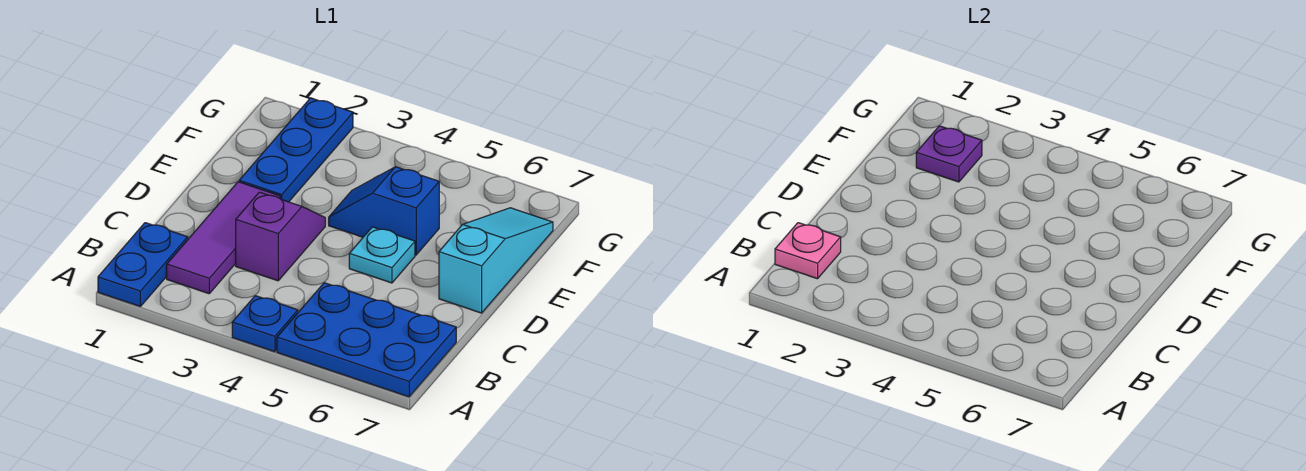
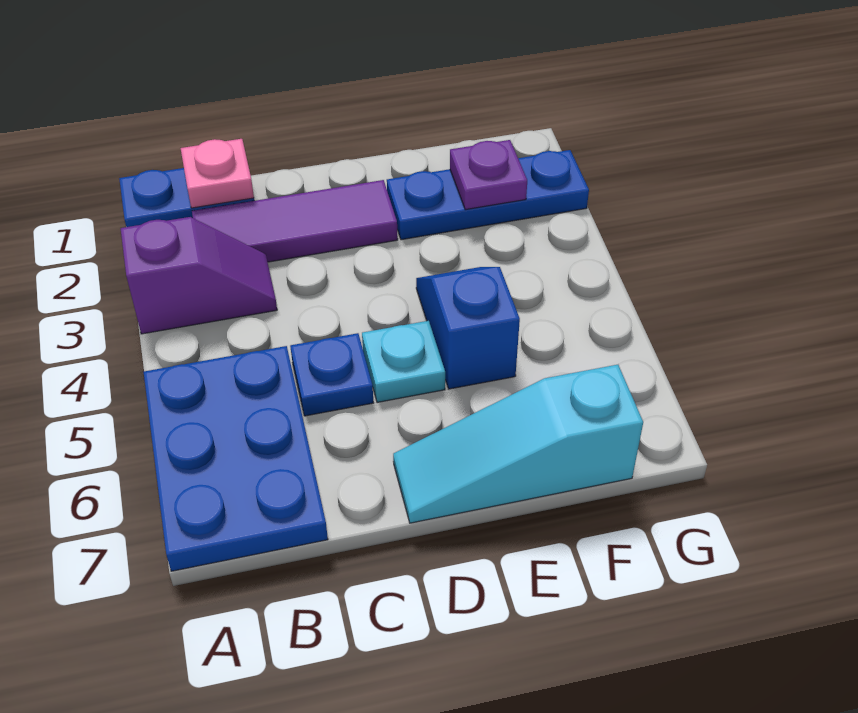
blue 1x1 plate [232,296,298,352] -> blue 1x1 plate moved to [290,333,373,416]
purple 1x2 slope [236,192,325,281] -> purple 1x2 slope moved to [121,217,277,334]
cyan 1x3 slope [439,208,553,313] -> cyan 1x3 slope turned to [393,365,643,523]

